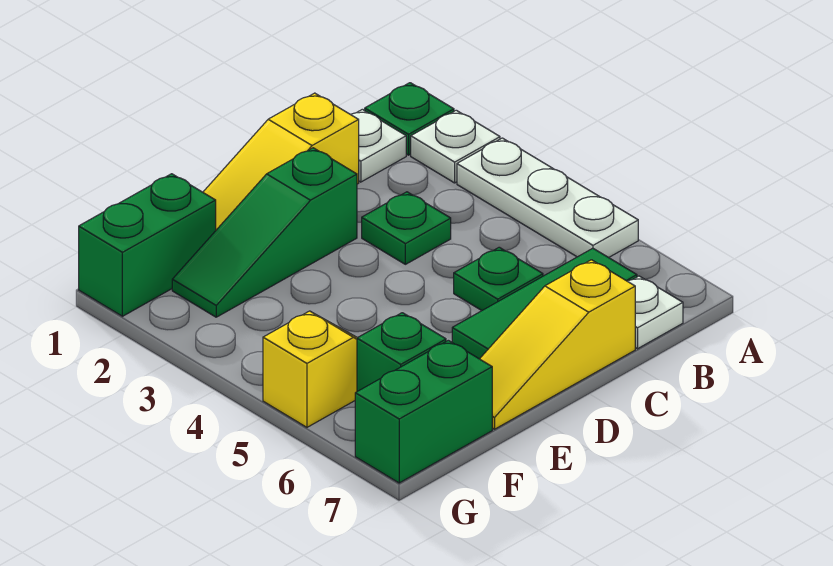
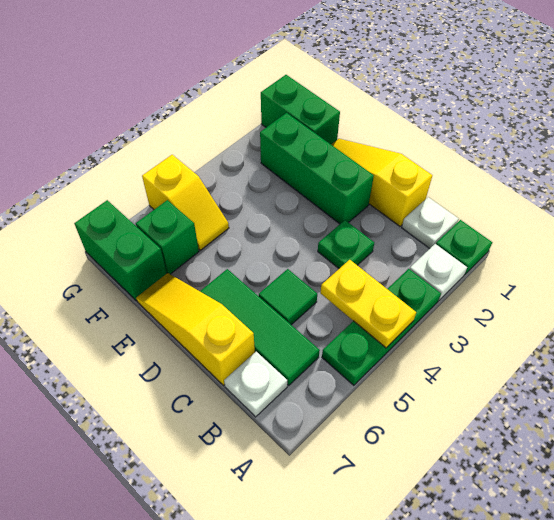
white 1x3 plate [457,138,638,258] -> green 1x3 plate [322,269,441,385]
none -> yellow 1x2 plate [321,260,416,348]
green 1x1 plate [454,247,543,310] -> green 1x1 tile [259,269,317,325]
green 1x3 slope [172,148,357,317] -> green 1x3 brick [260,113,374,224]

